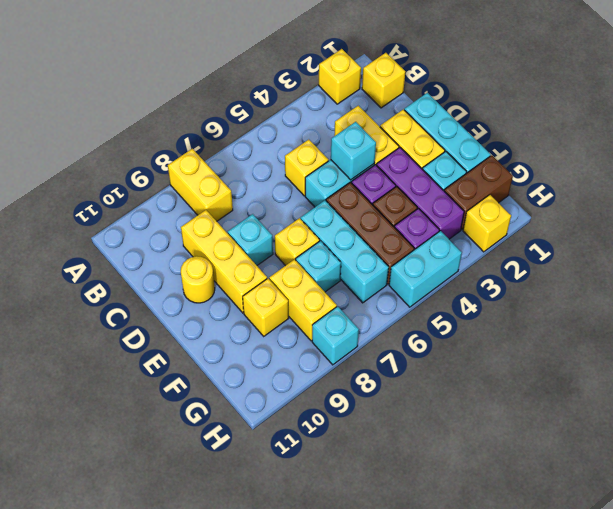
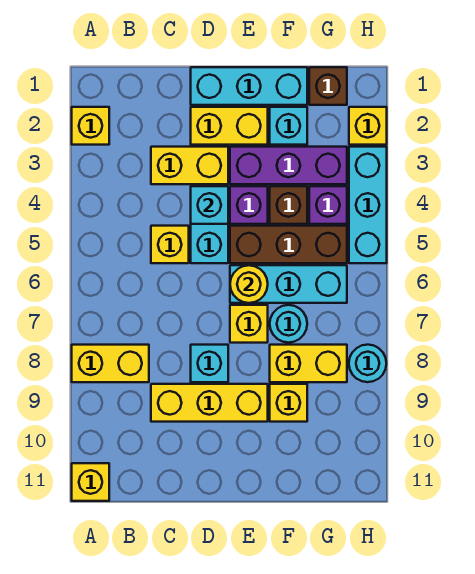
yellow 1x1 brick [362,53,405,108] -> yellow 1x1 brick moved to [72,463,109,501]
yellow 1x1 round brick [181,256,215,303] -> yellow 1x1 round brick moved to [230,265,268,303]
cyan 1x1 brick [296,241,341,292] -> cyan 1x1 round brick [270,305,307,343]
brown 1x2 brick [444,155,513,230] -> brown 1x1 brick [309,67,347,105]
cyan 1x2 brick [389,231,462,307] -> cyan 1x3 brick [349,147,387,263]
cyan 1x1 brick [312,306,359,365] -> cyan 1x1 round brick [349,345,386,382]

